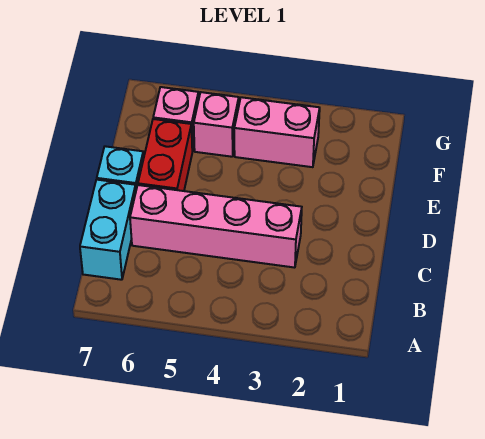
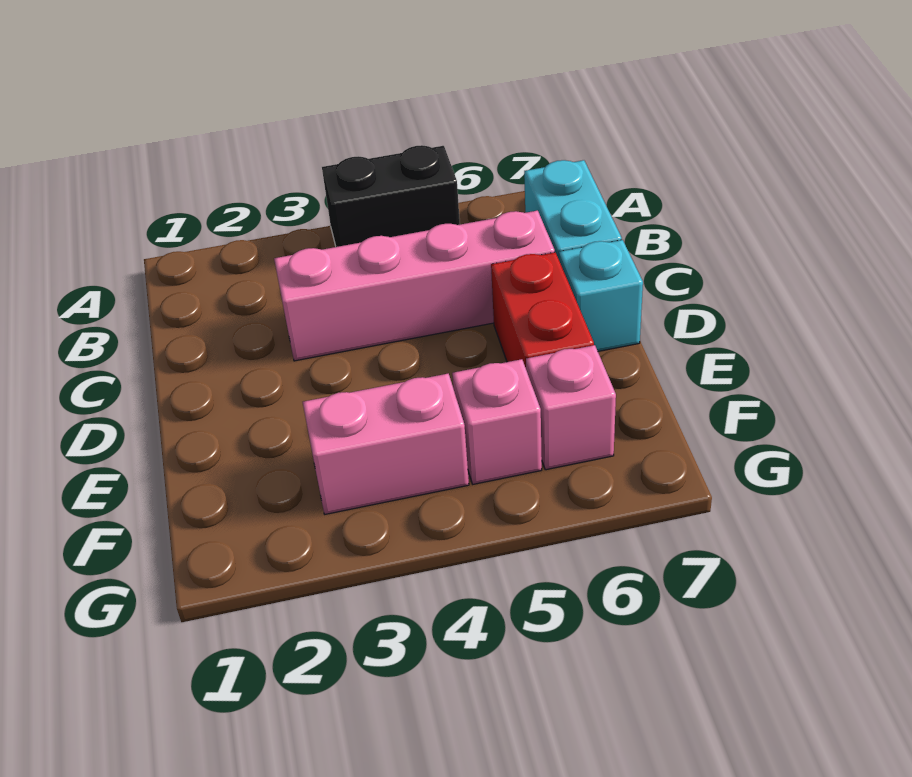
none -> black 1x2 brick [322,145,460,247]

